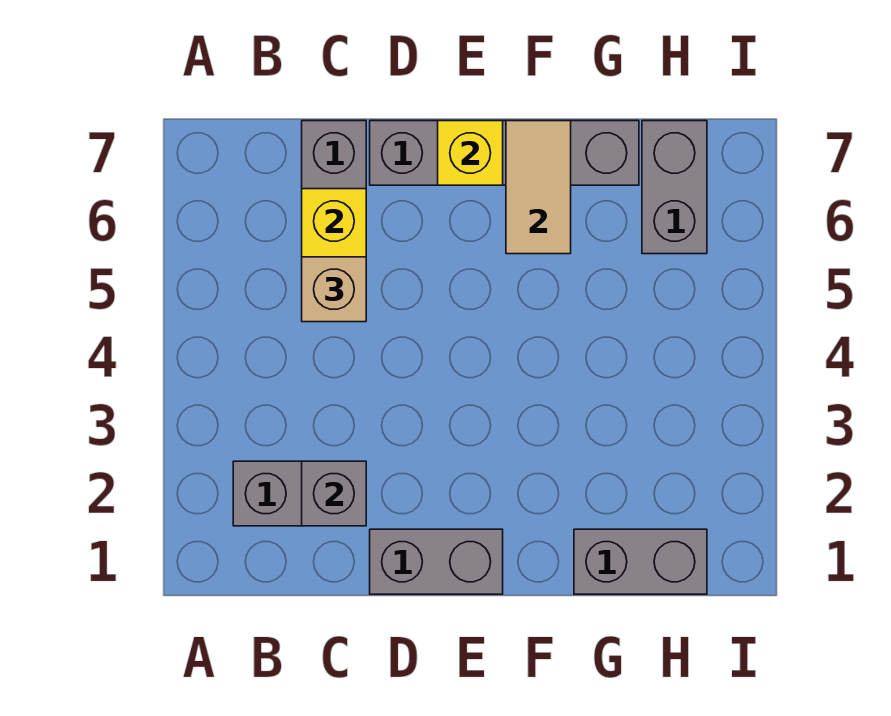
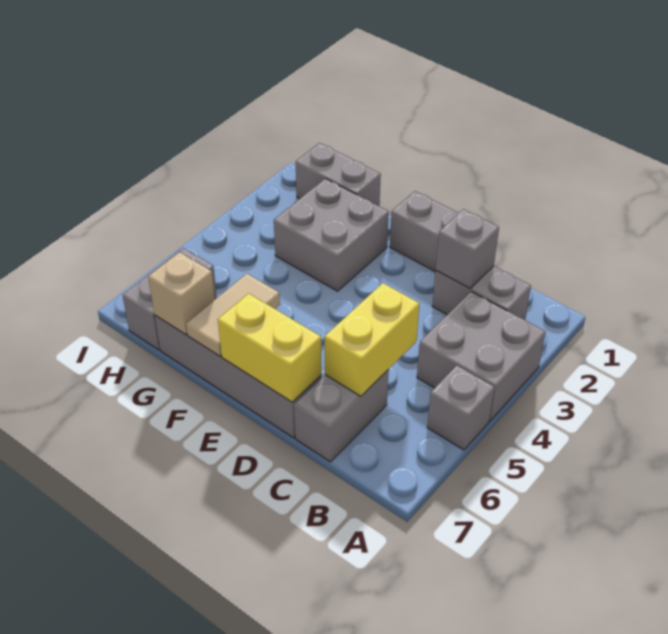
none -> grey 2x2 brick [417,292,546,421]
none -> grey 1x1 brick [427,365,495,450]
tan 1x1 brick [302,257,366,322] -> tan 1x1 brick moved to [148,252,215,335]
yellow 1x1 brick [438,121,503,185] -> yellow 1x2 brick [218,293,322,402]
none -> grey 2x2 brick [274,178,389,291]

